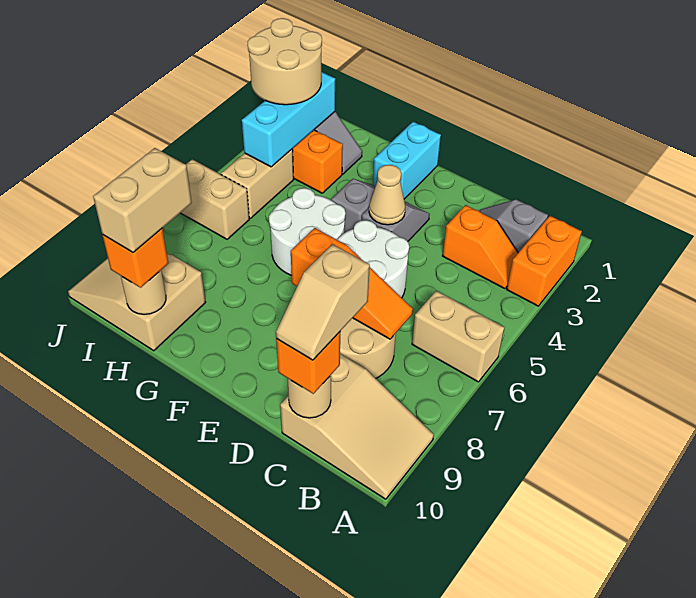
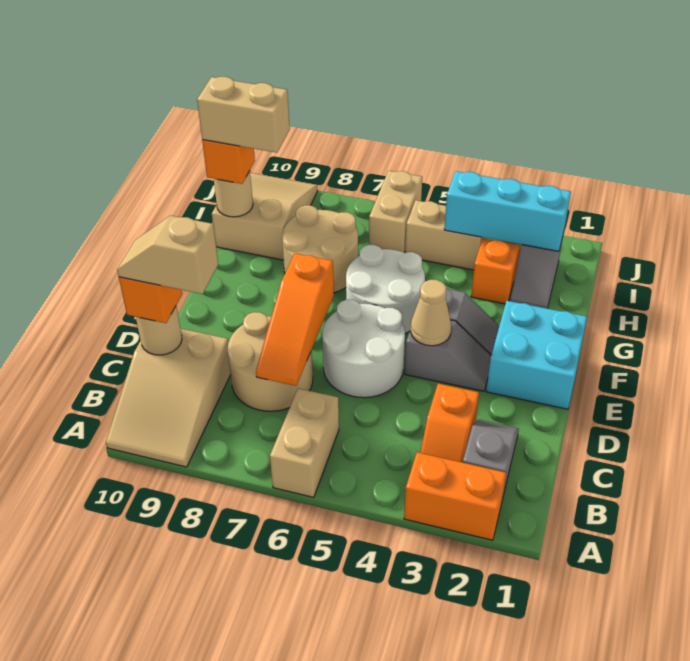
cyan 1x2 brick [373,122,441,199] -> cyan 2x2 brick [486,301,587,409]
tan 2x2 round brick [248,18,322,105] -> tan 2x2 round brick moved to [282,205,358,293]

